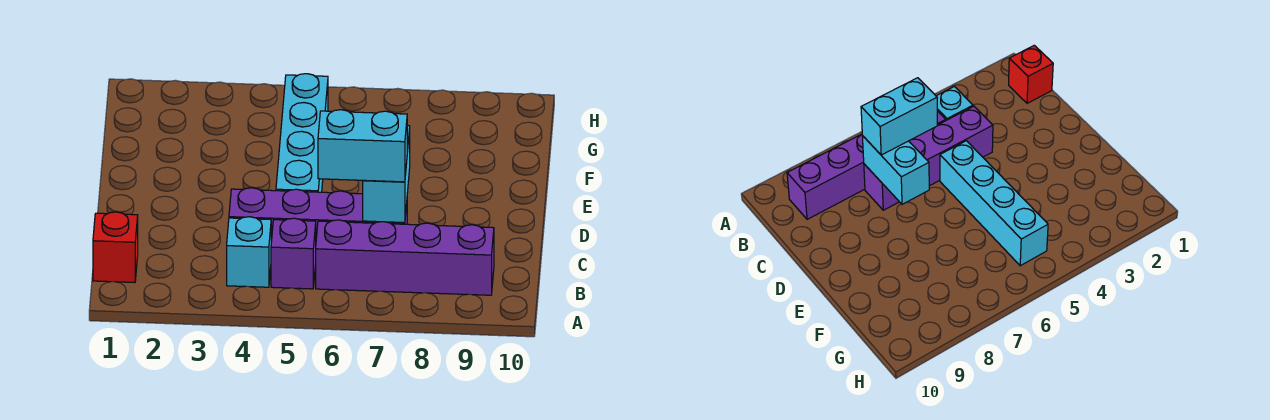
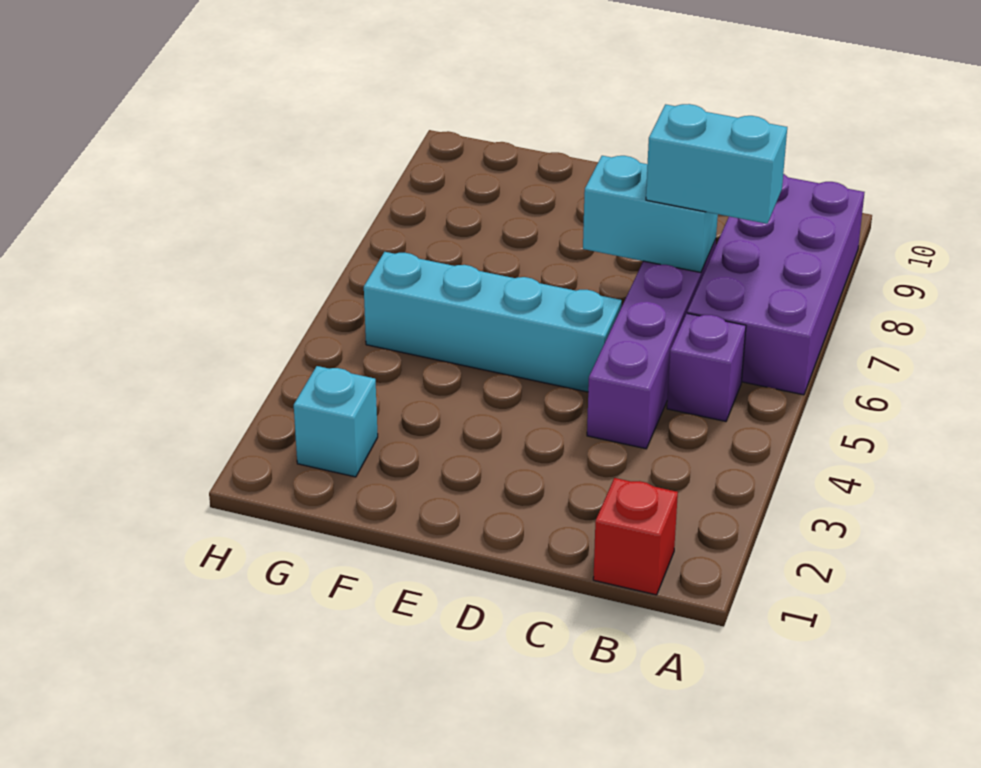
cyan 1x1 brick [227,217,271,287] -> cyan 1x1 brick moved to [294,366,378,477]
purple 1x4 brick [316,220,494,295] -> purple 2x4 brick [687,174,864,395]
cyan 1x2 brick [318,110,408,182] -> cyan 1x2 brick turned to [646,104,787,224]

